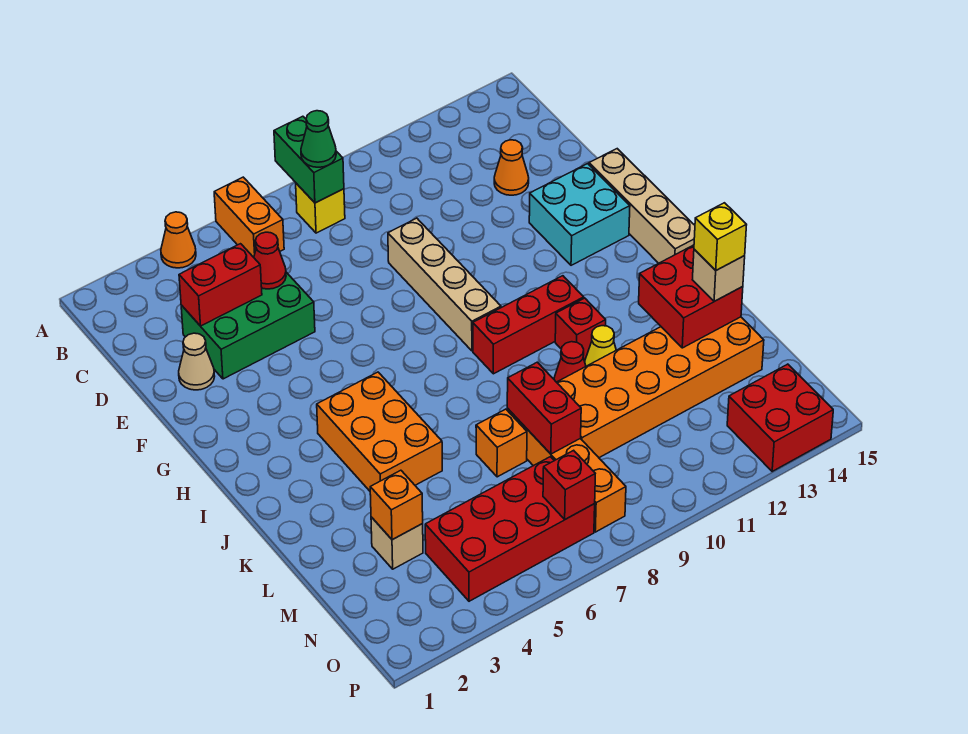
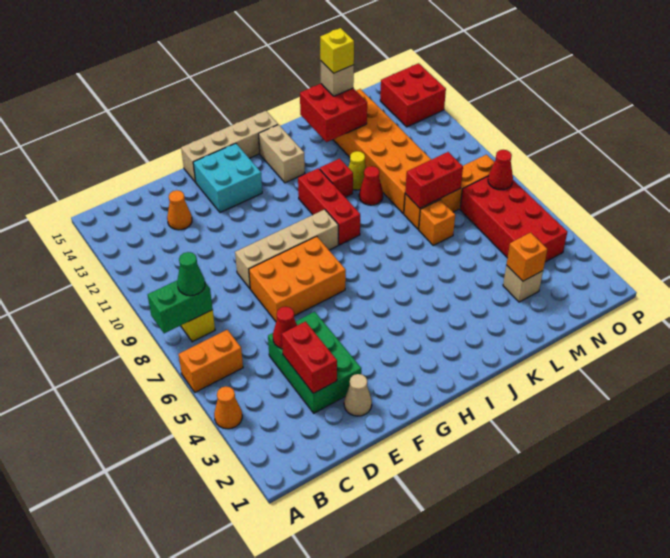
orange 2x3 brick [317,372,442,491] -> orange 2x3 brick moved to [249,236,346,321]
none -> tan 1x2 brick [259,125,305,183]
red 1x1 brick [543,450,595,519] -> red 1x1 cone [488,150,513,190]

